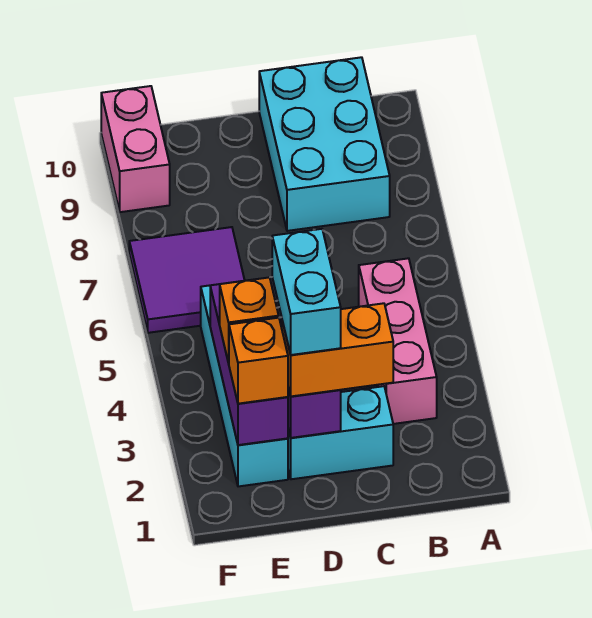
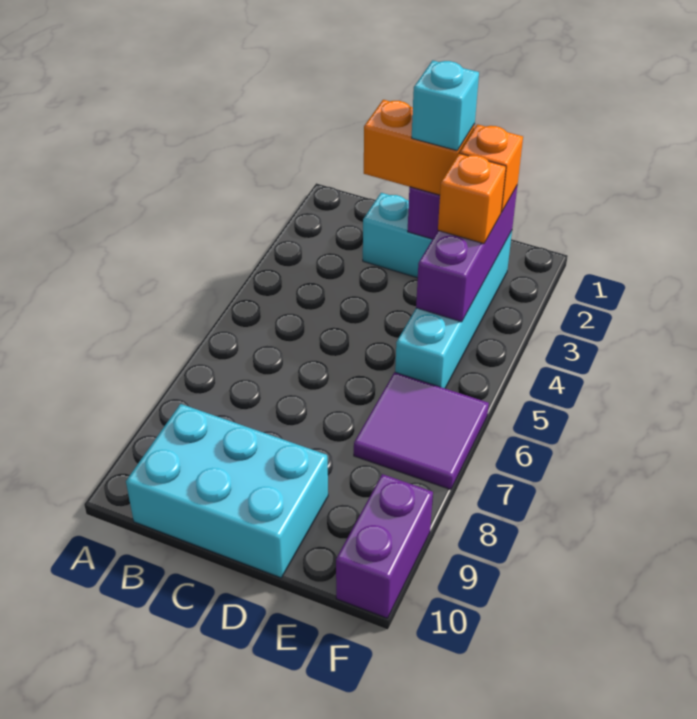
pink 1x3 brick [359,258,437,424] -> none
cyan 2x3 brick [259,57,390,231] -> cyan 2x3 brick turned to [126,404,328,578]
cyan 1x2 brick [272,229,341,355] -> cyan 1x1 brick [412,60,479,151]
pink 1x2 brick [101,86,170,212] -> purple 1x2 brick [336,474,433,618]

